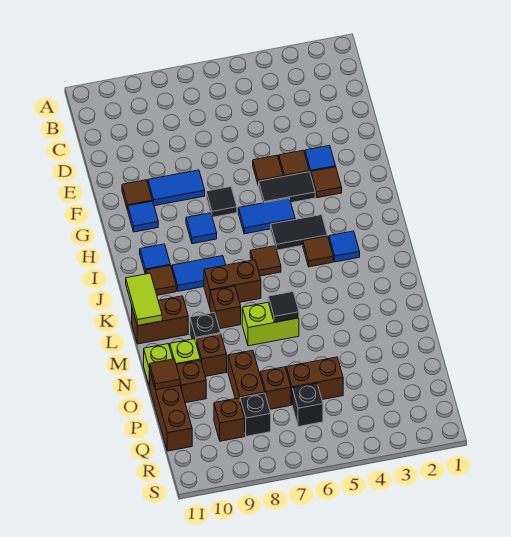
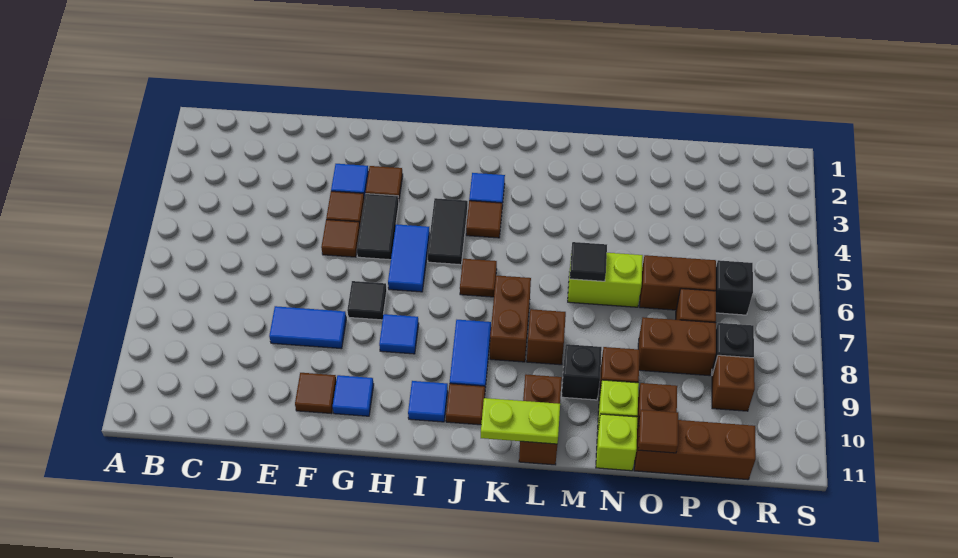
blue 1x2 tile [148,170,205,206] -> blue 1x2 tile turned to [269,306,346,349]
lime 1x2 tile [126,273,162,326] -> lime 1x2 plate [481,398,560,444]
lime 1x2 brick [242,302,299,346] -> lime 1x2 brick turned to [568,253,643,307]
brown 1x2 brick [286,357,343,403] -> brown 1x2 brick turned to [640,255,716,310]

